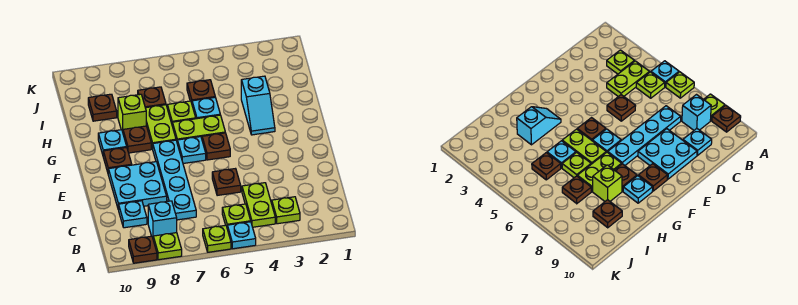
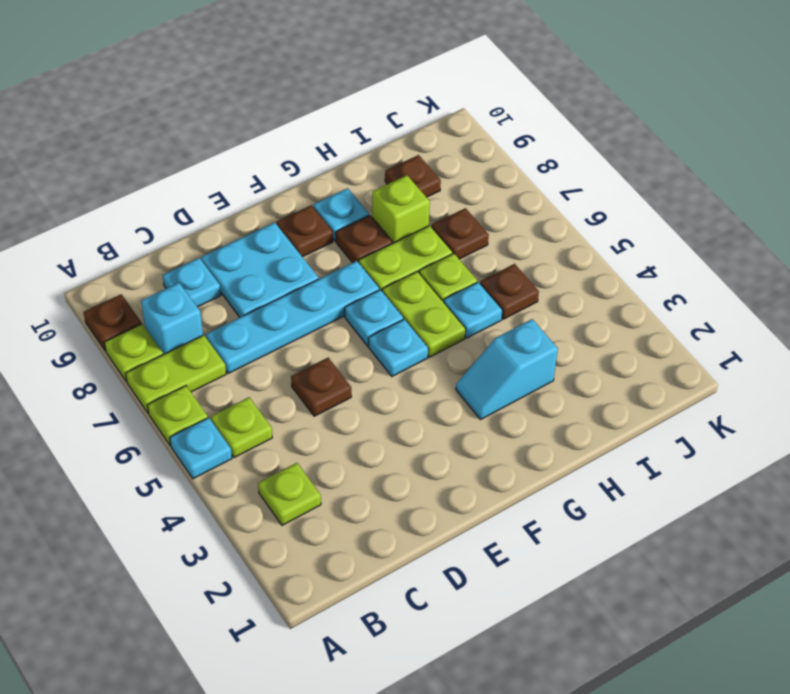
lime 1x2 plate [242,183,275,227] -> lime 1x2 plate moved to [126,335,226,413]
brown 1x1 plate [202,133,230,160] -> cyan 1x1 plate [369,319,428,376]

